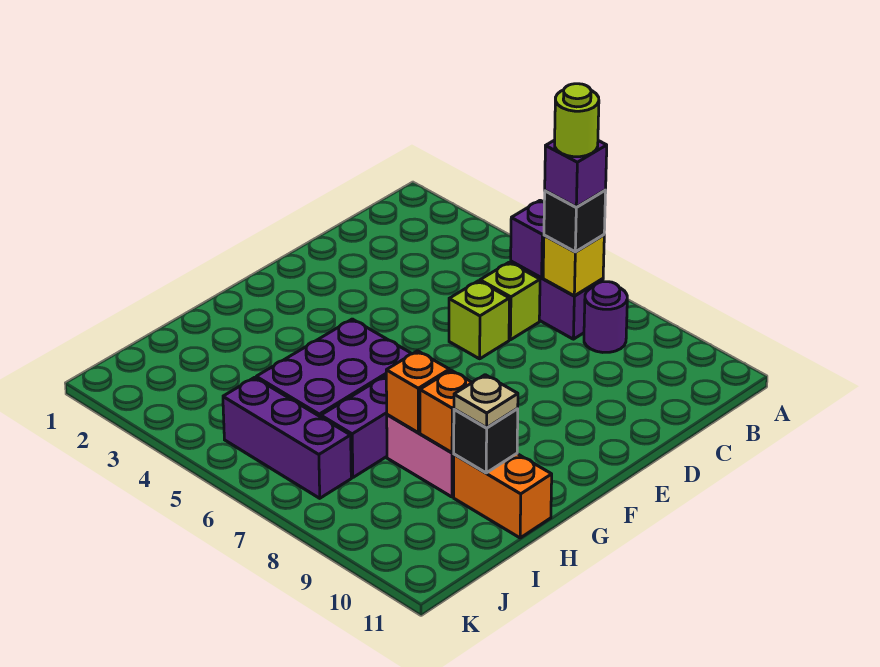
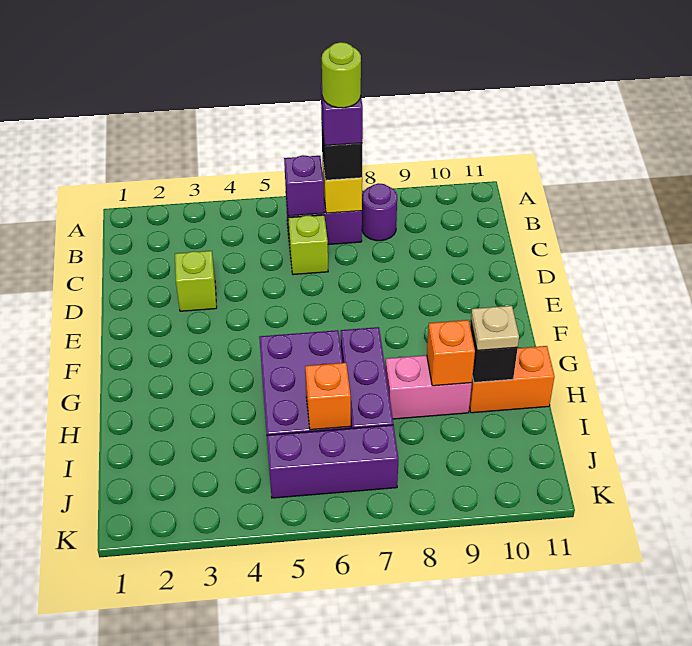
lime 1x1 brick [449,281,509,359] -> lime 1x1 brick moved to [175,251,217,311]
orange 1x1 brick [386,351,449,433] -> orange 1x1 brick moved to [305,363,351,430]

